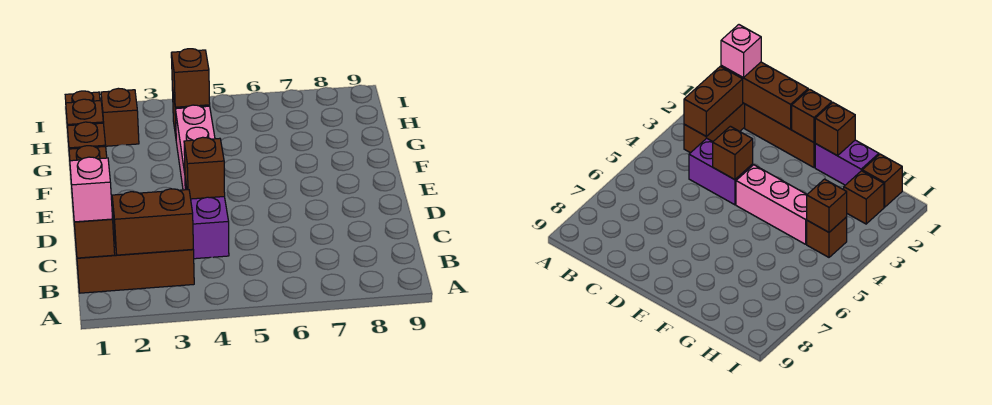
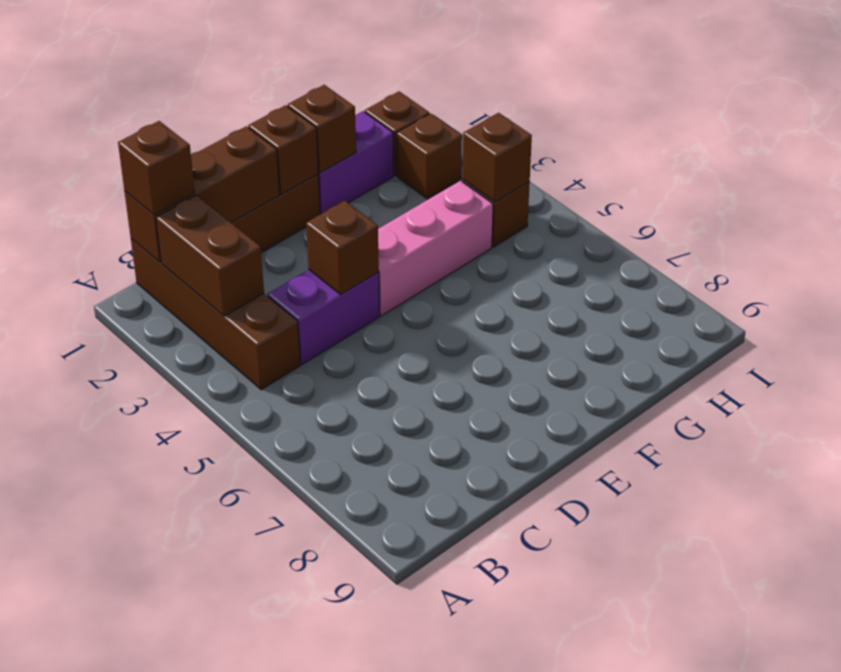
brown 1x3 brick [77,231,194,293] -> brown 1x4 brick [131,239,300,390]
pink 1x1 brick [70,157,113,222] -> brown 1x1 brick [118,121,195,215]

